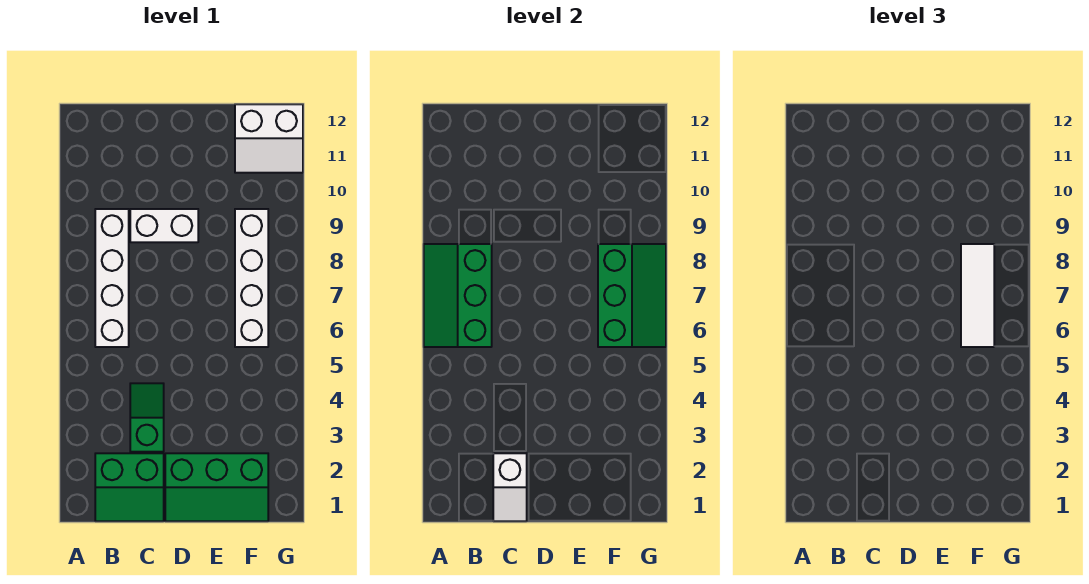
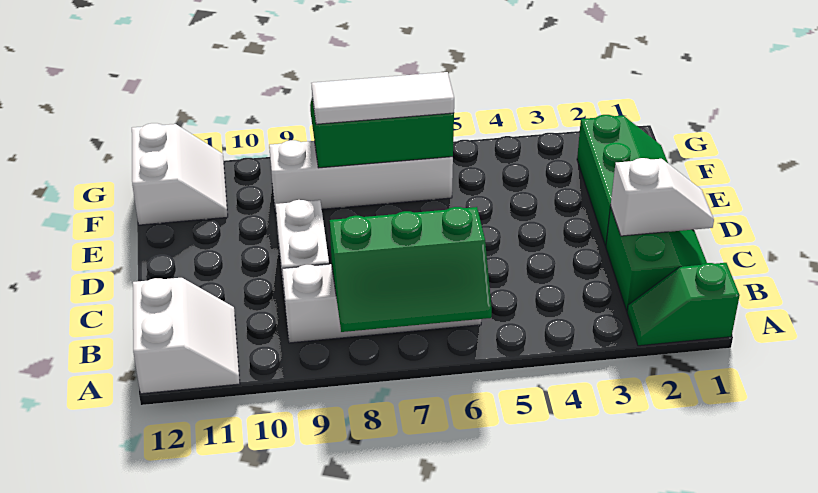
none -> white 2x2 slope [133,278,240,394]
green 1x2 slope [130,383,164,452] -> green 1x2 slope moved to [627,263,740,346]

